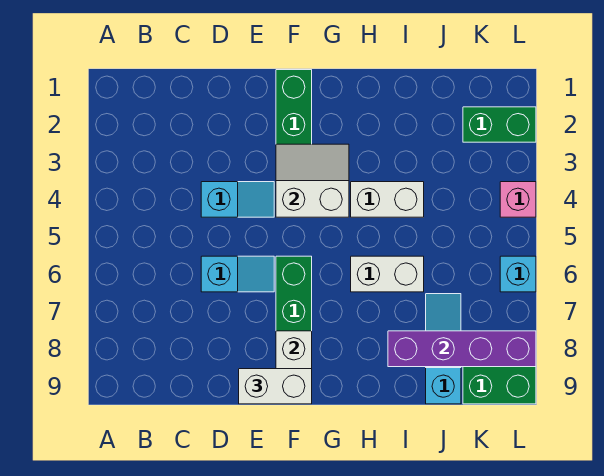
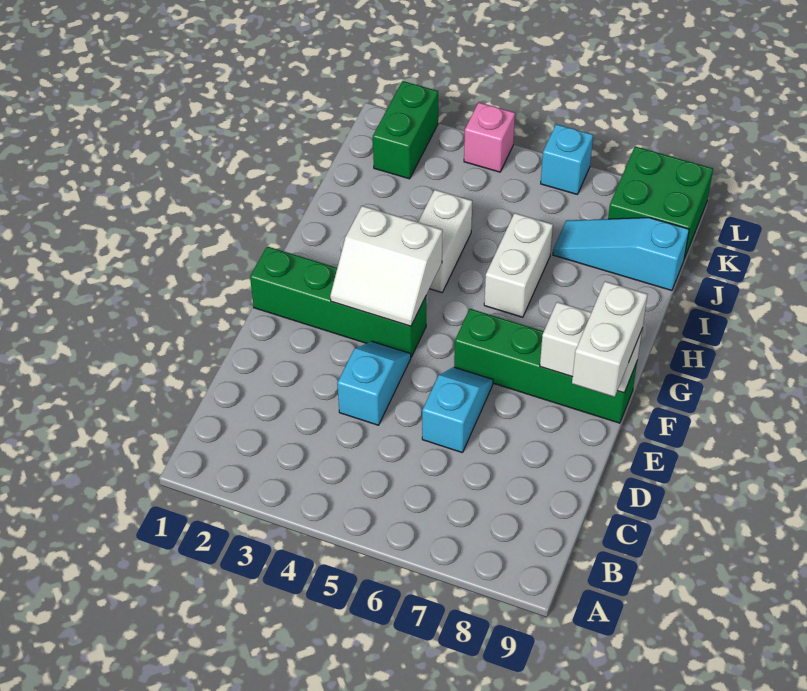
white 2x2 slope [276,144,349,217] -> white 2x2 slope turned to [330,206,442,326]
purple 1x4 brick [388,331,536,367] -> none

